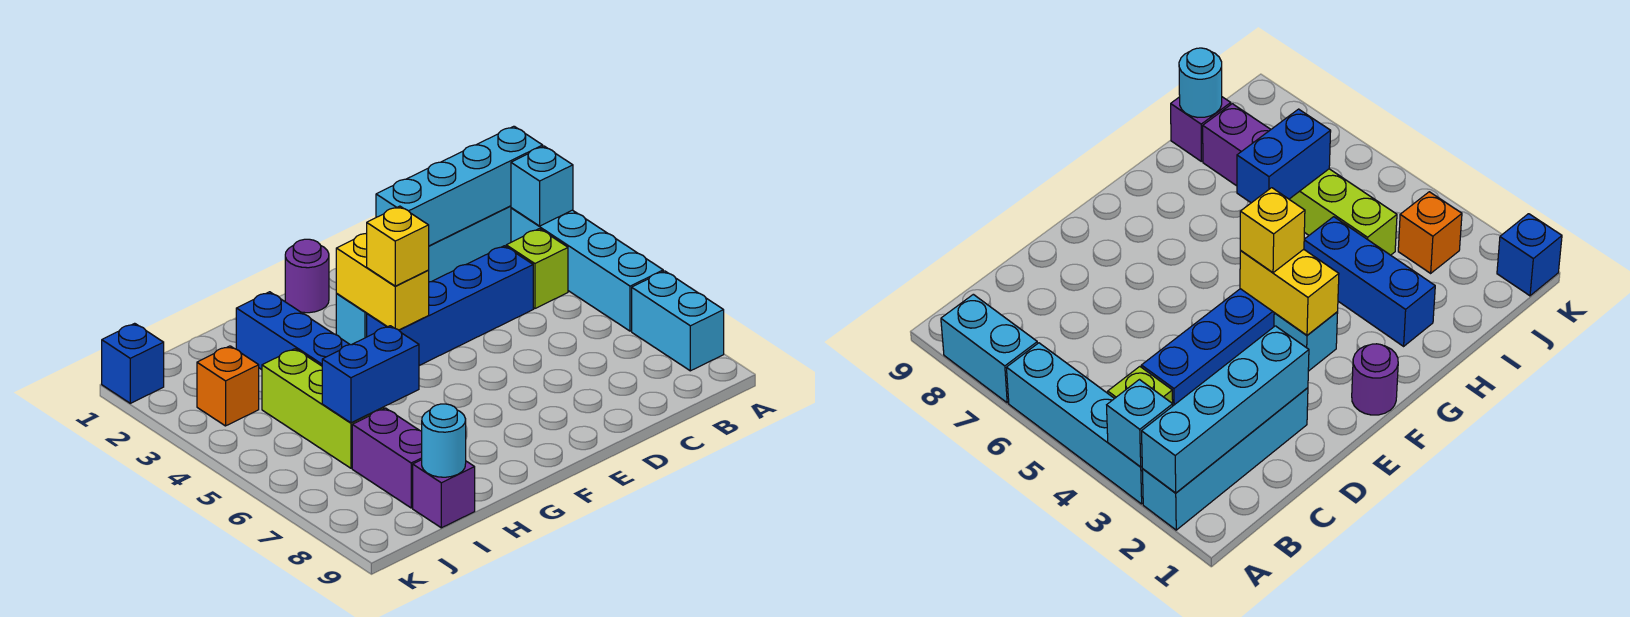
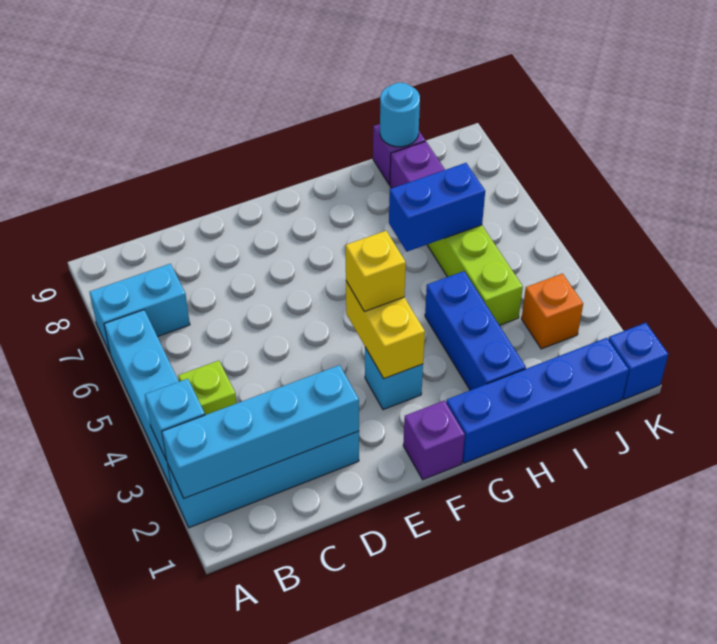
cyan 1x2 brick [632,271,724,371] -> cyan 1x2 brick turned to [90,264,190,352]
blue 1x4 brick [367,246,533,366] -> blue 1x4 brick moved to [446,338,629,463]
purple 1x1 round brick [285,239,329,313] -> purple 1x1 brick [403,400,465,480]

